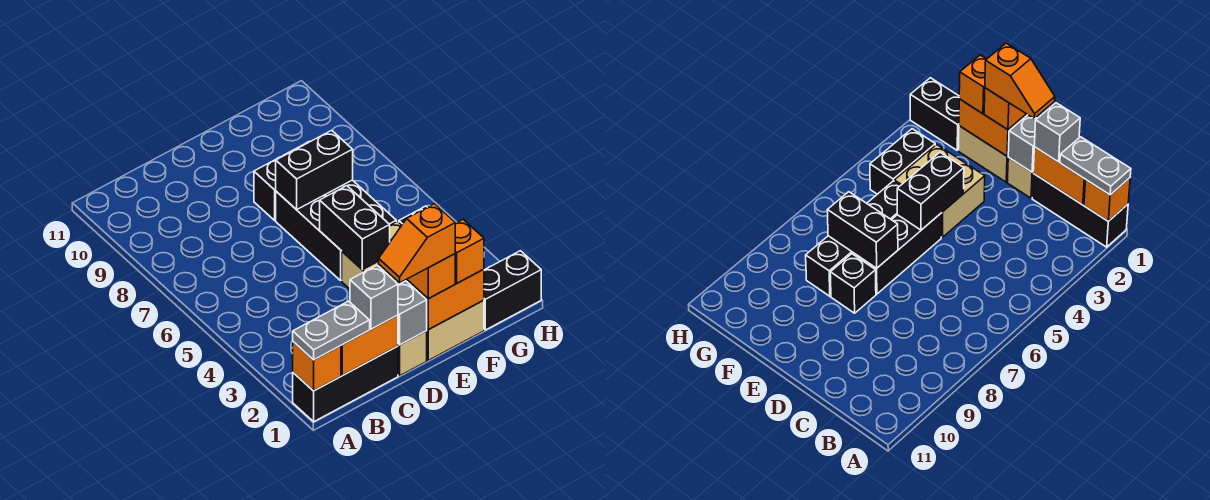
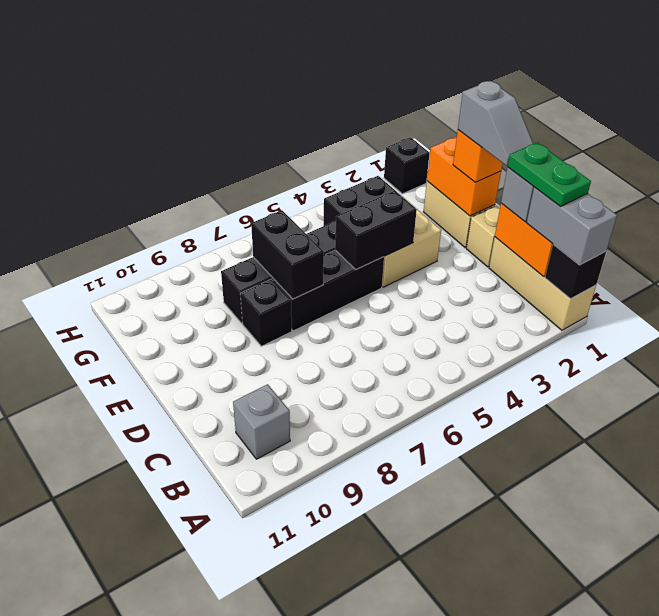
black 1x3 brick [293,346,398,422] -> tan 1x3 brick [489,237,596,330]
orange 1x1 brick [293,342,341,391] -> black 1x1 brick [545,245,606,299]
grey 1x2 plate [293,301,370,360] -> grey 1x2 brick [526,187,617,265]
none -> green 1x2 plate [508,143,591,207]
grey 1x1 brick [398,281,427,345] -> grey 1x1 brick moved to [233,384,290,459]
orange 1x2 slope [379,204,455,283] -> grey 1x2 slope [458,81,533,165]
orange 1x1 brick [455,219,484,283] -> none
black 1x2 brick [484,251,541,330] -> black 1x1 brick [384,137,430,194]

